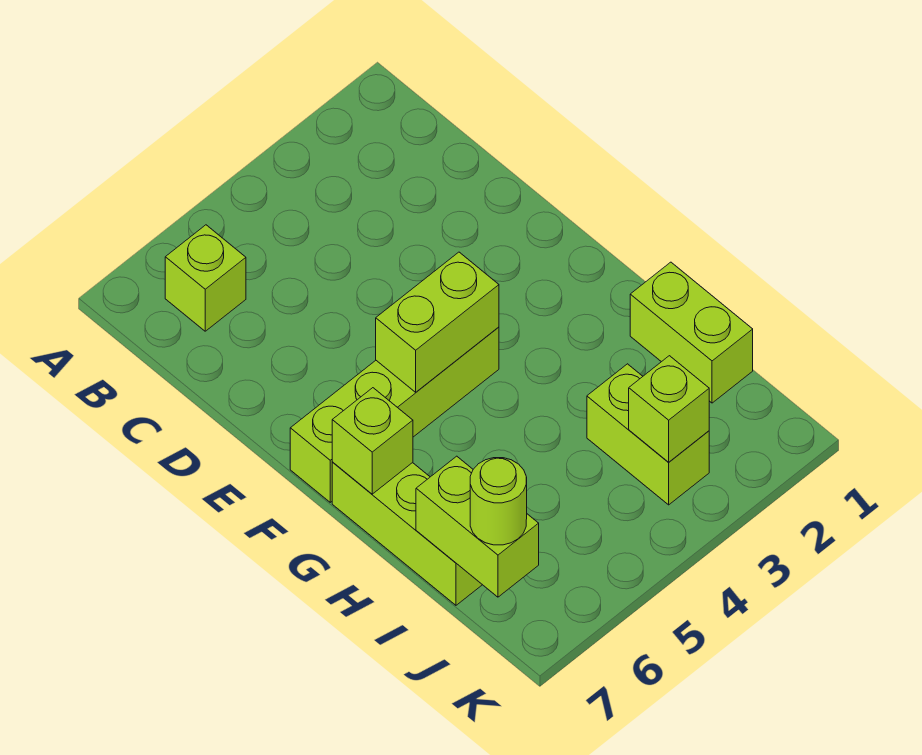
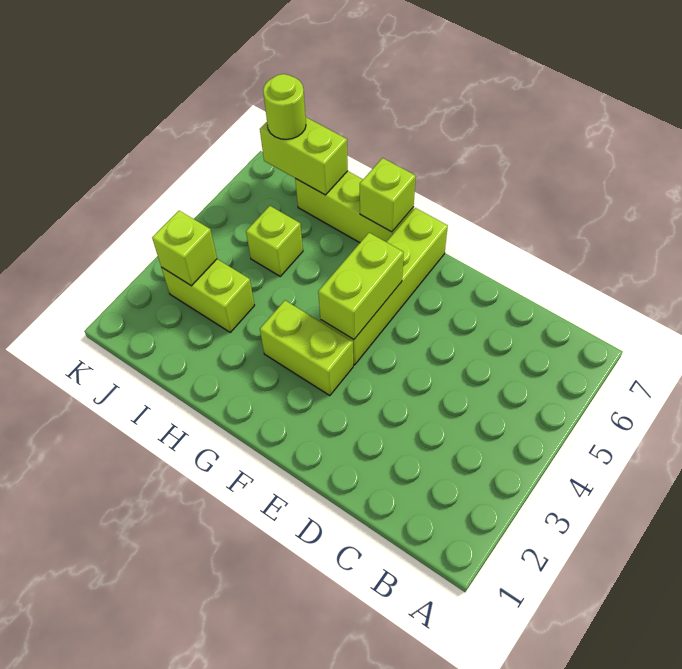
lime 1x1 brick [165,225,246,331] -> lime 1x1 brick moved to [246,206,303,276]
lime 1x2 brick [630,262,753,403] -> lime 1x2 brick moved to [260,300,353,396]

